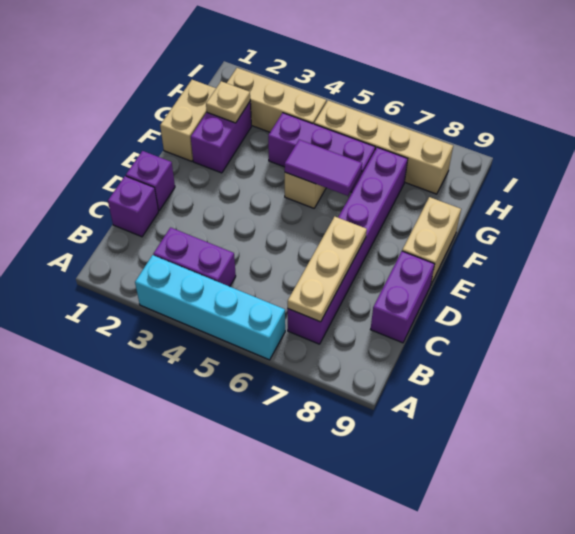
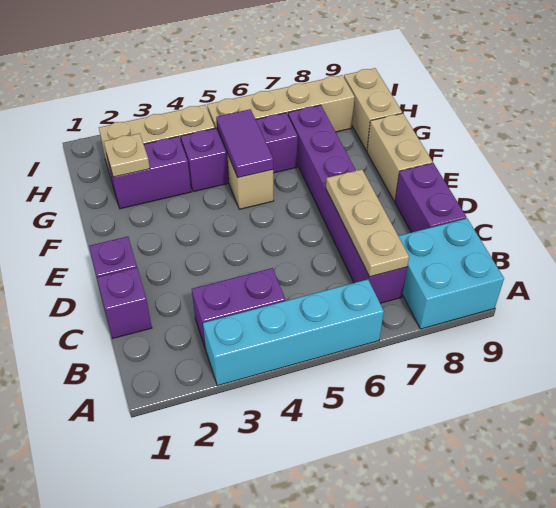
none -> cyan 2x2 brick [399,218,504,329]
tan 1x2 brick [160,80,216,161] -> tan 1x2 brick moved to [344,68,402,151]
purple 1x2 brick [191,102,251,173] -> purple 1x2 brick turned to [107,136,191,209]
purple 1x2 tile [285,140,362,196] -> purple 1x2 tile turned to [216,109,273,178]

